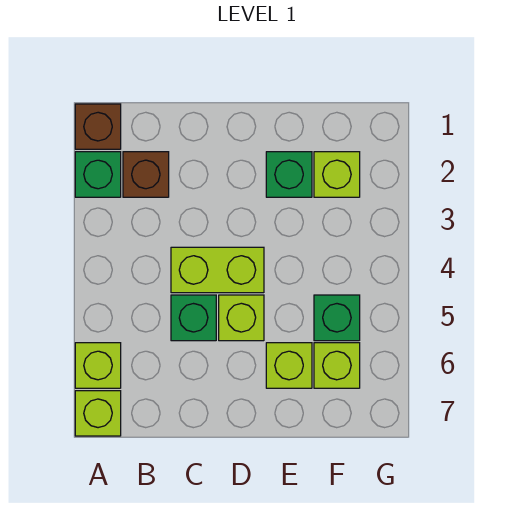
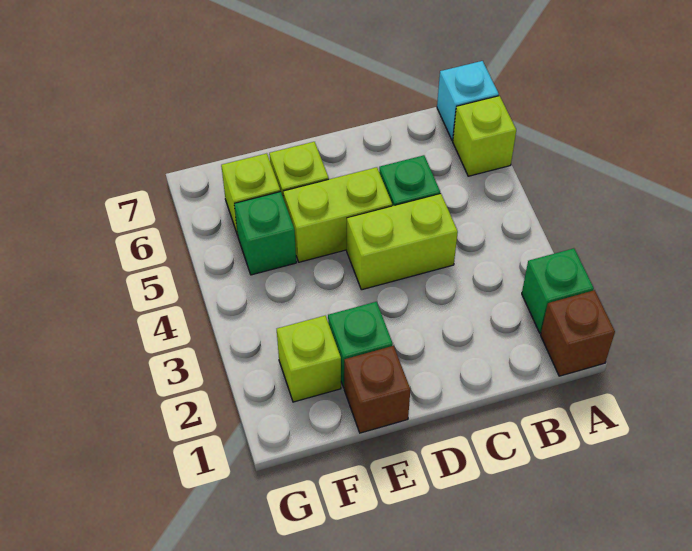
lime 1x1 brick [75,391,121,436] -> cyan 1x1 brick [437,61,499,140]
brown 1x1 brick [123,152,169,197] -> brown 1x1 brick moved to [344,346,410,433]
lime 1x1 brick [219,295,264,341] -> lime 1x2 brick [283,167,392,262]

